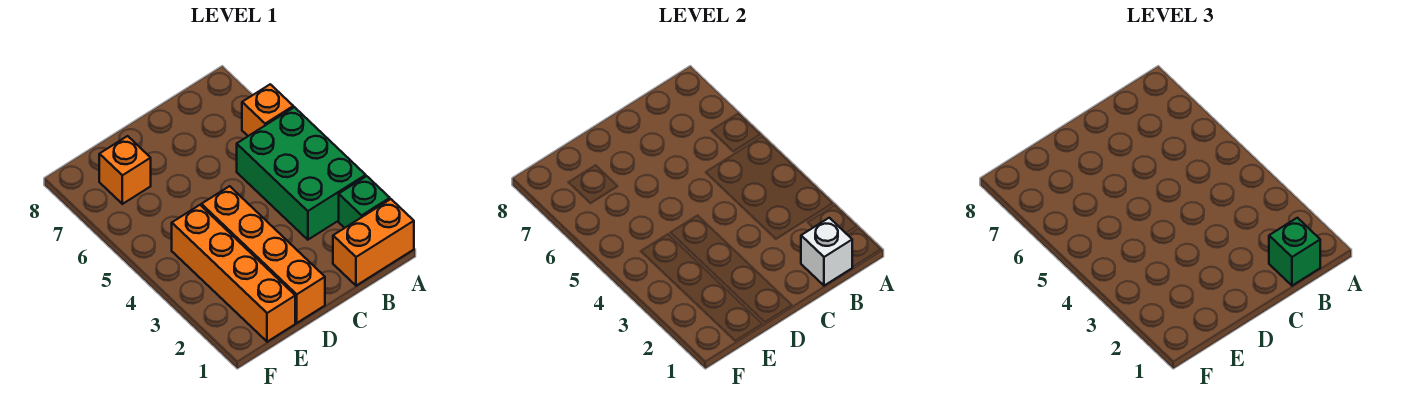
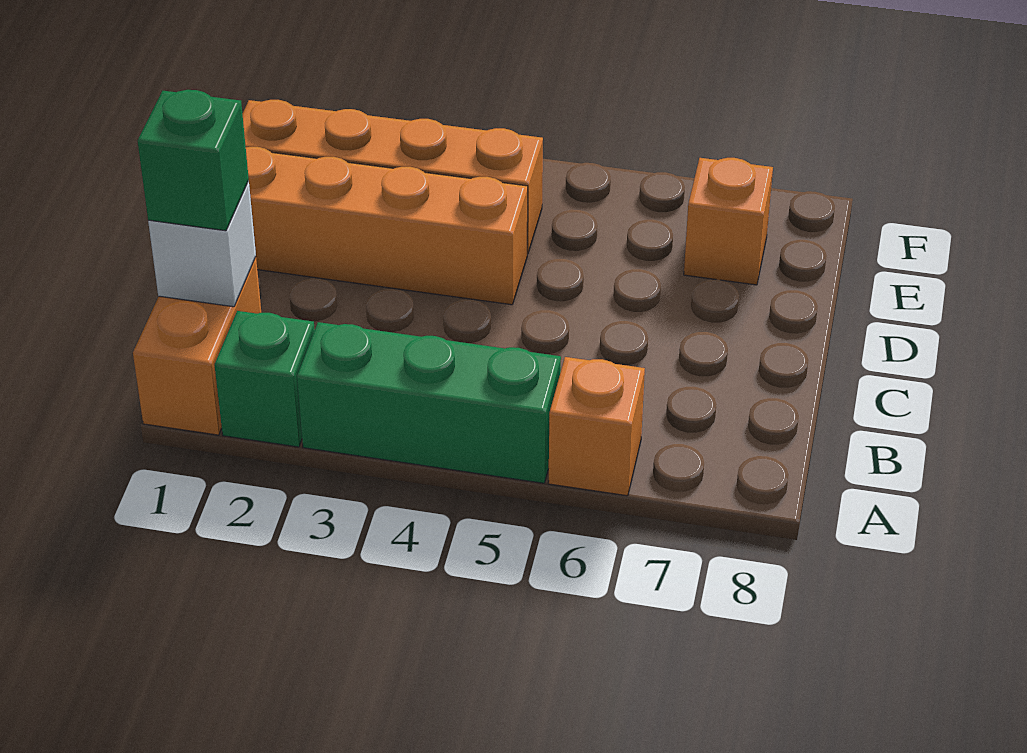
green 2x3 brick [237,107,366,240] -> green 1x3 brick [297,322,561,483]

